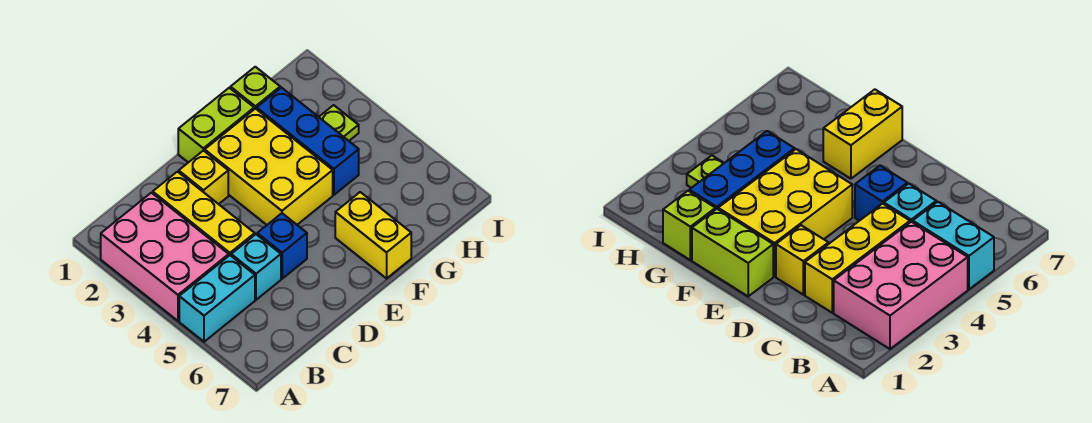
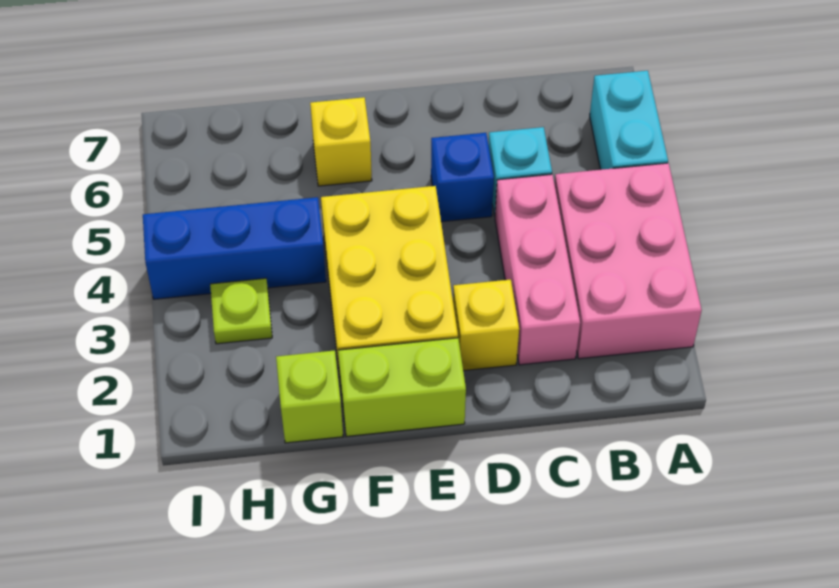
cyan 1x2 brick [179,255,255,342] -> cyan 1x2 brick turned to [590,71,668,170]
yellow 1x3 brick [153,172,255,255] -> pink 1x3 brick [495,174,580,365]
yellow 1x2 brick [335,192,411,278] -> yellow 1x1 brick [310,97,372,186]
blue 1x3 brick [257,88,359,195] -> blue 1x3 brick turned to [143,197,326,299]

